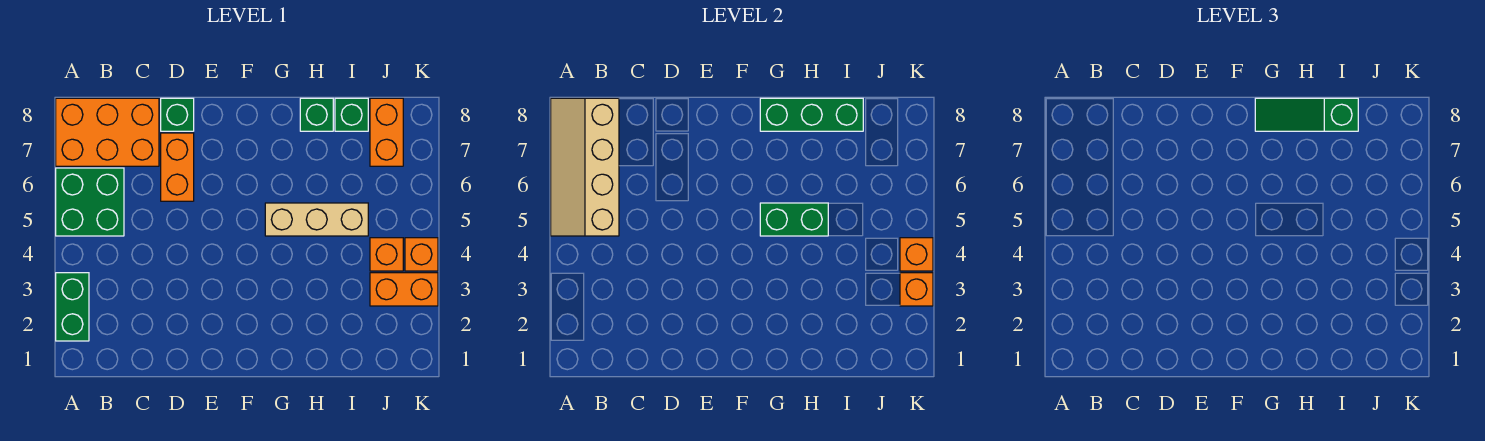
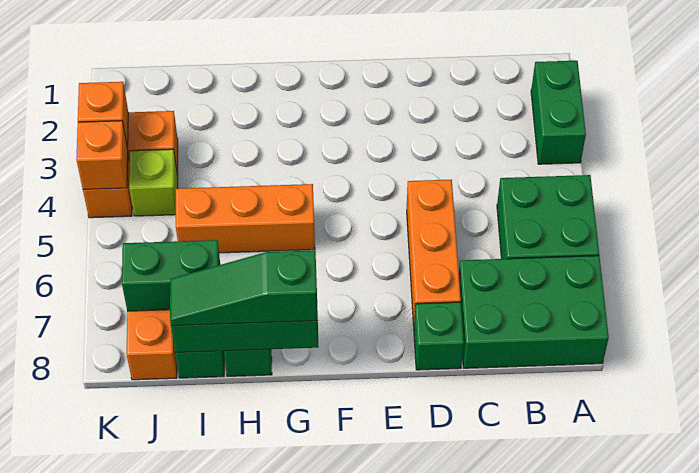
tan 2x4 slope [551,98,619,236] -> none
orange 2x3 brick [56,98,159,166] -> green 2x3 brick [459,256,609,368]
orange 1x2 brick [161,133,194,201] -> orange 1x3 brick [407,180,461,325]
tan 1x3 brick [265,203,368,236] -> orange 1x3 brick [176,184,315,253]
green 1x2 brick [760,203,828,236] -> green 1x2 brick moved to [122,240,220,311]
green 1x3 slope [1255,98,1358,131] -> green 1x3 slope turned to [170,250,318,326]
orange 1x1 brick [370,238,403,271] -> lime 1x1 brick [129,149,178,216]

